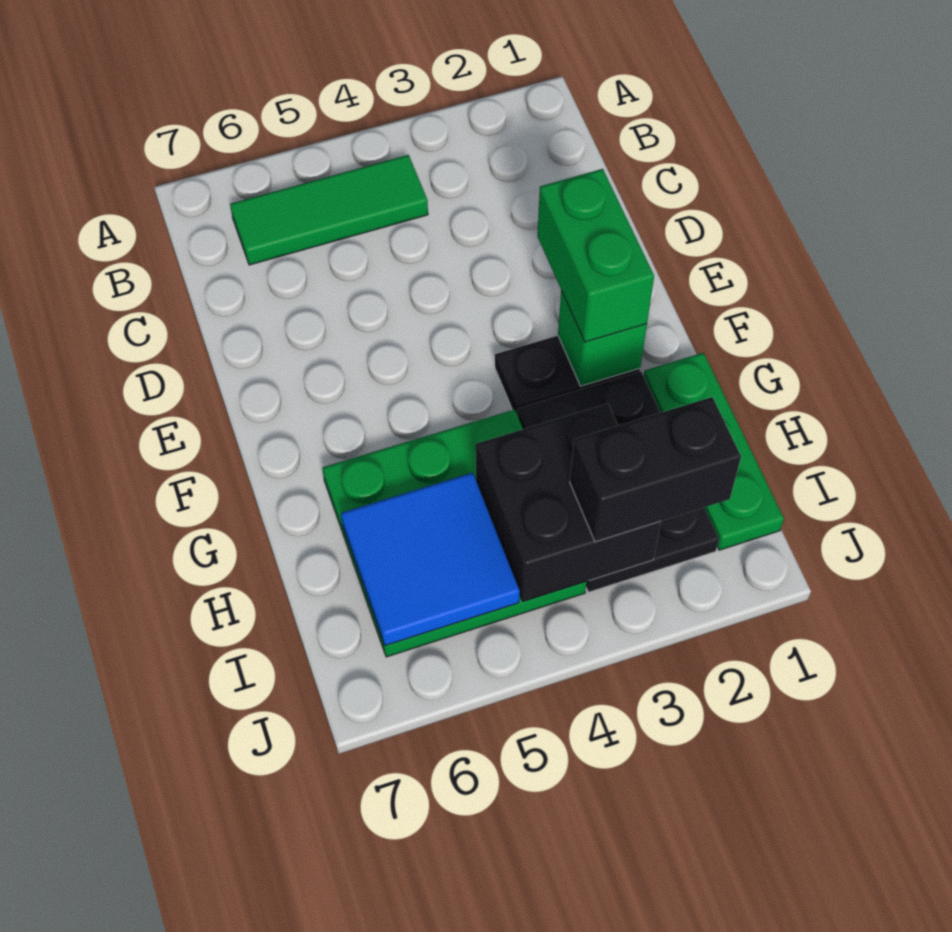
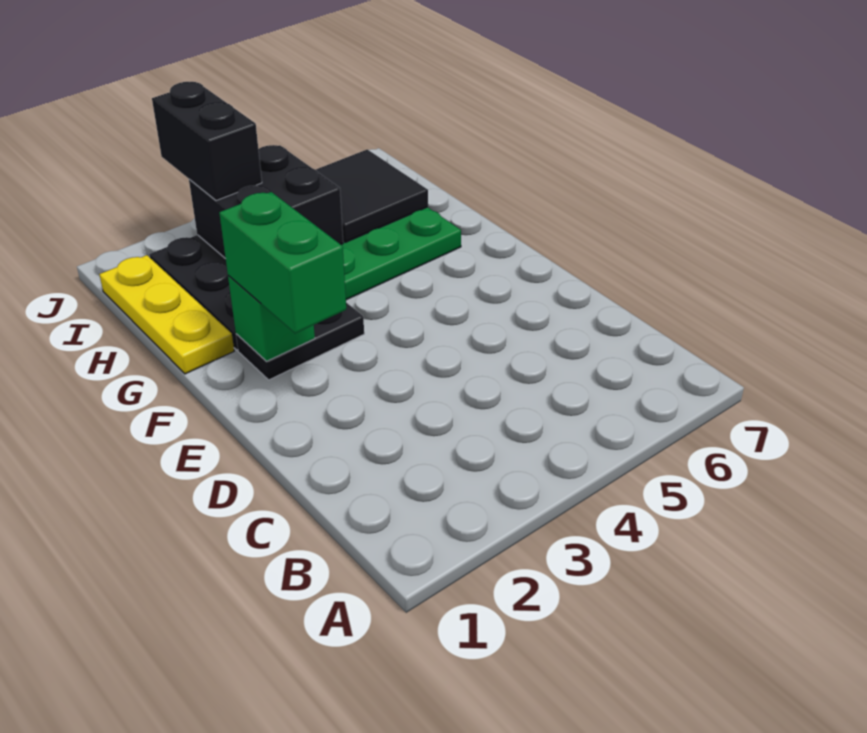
green 1x3 tile [230,155,428,265] -> none
green 1x3 plate [644,353,784,550] -> yellow 1x3 plate [99,255,234,374]
blue 2x2 tile [341,473,520,646] -> black 2x2 tile [316,150,428,242]
black 1x2 brick [570,397,741,542] -> black 1x2 brick turned to [152,82,262,201]

